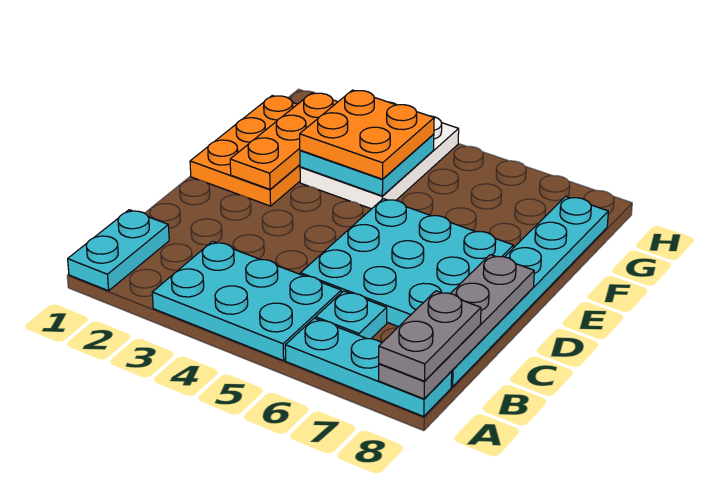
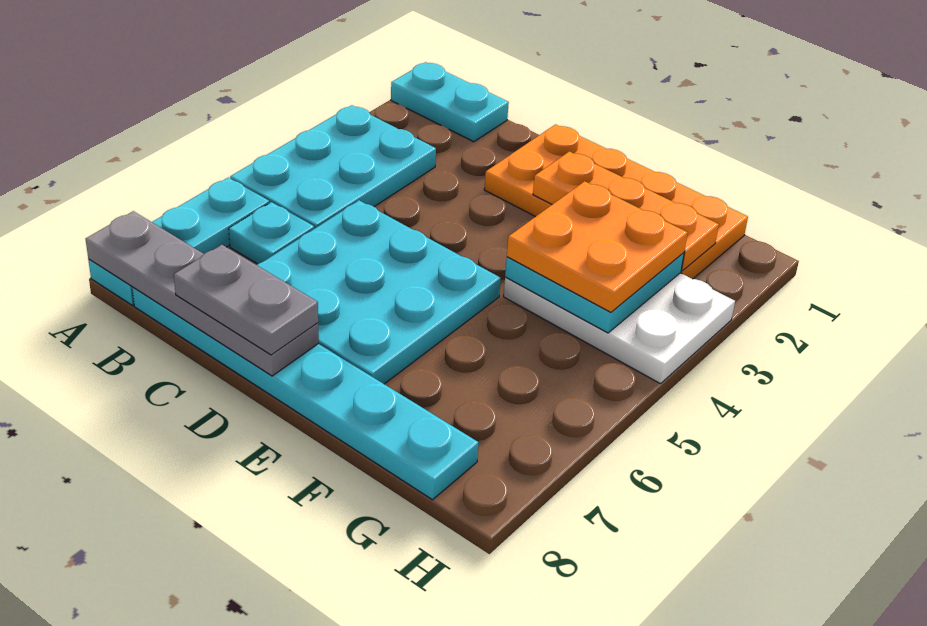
grey 1x2 plate [379,291,481,381] -> grey 1x2 plate moved to [174,245,318,355]
orange 2x3 plate [190,96,300,206] -> orange 2x4 plate [484,124,748,279]

